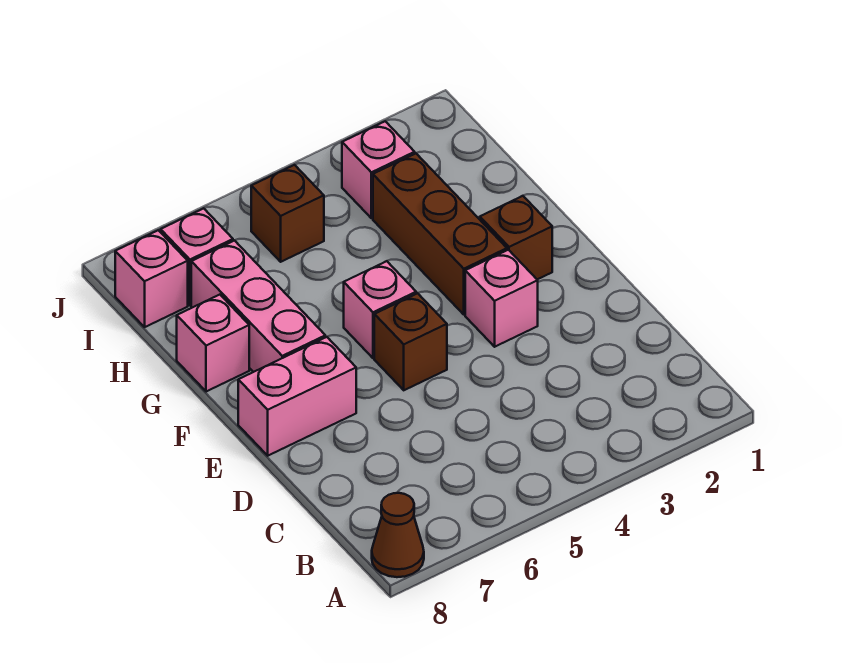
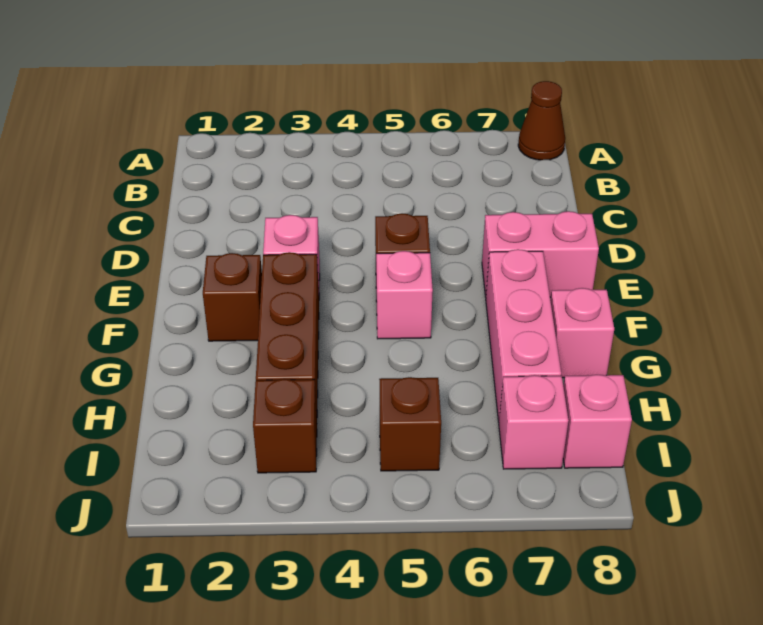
pink 1x1 brick [342,121,415,218] -> brown 1x1 brick [253,379,317,473]

